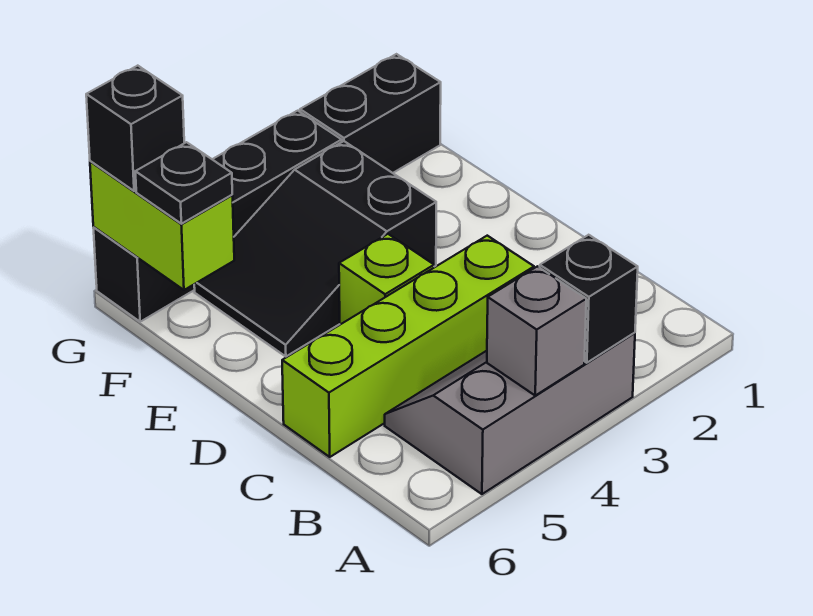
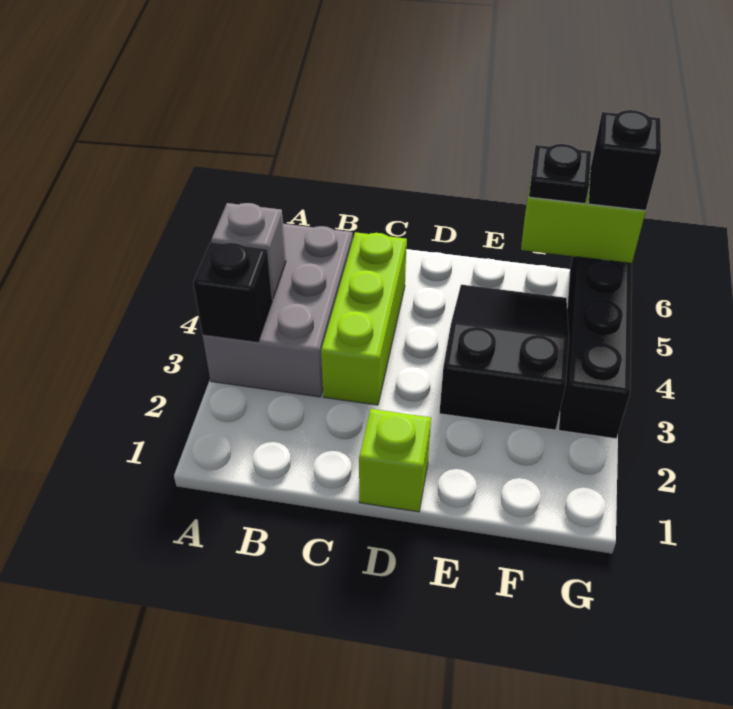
grey 2x3 slope [385,333,635,494] -> grey 2x3 brick [203,224,352,397]
lime 1x4 brick [282,236,534,457] -> lime 1x3 brick [321,232,407,405]
lime 1x1 brick [339,234,434,324] -> lime 1x1 brick moved to [359,409,431,512]
black 1x2 brick [300,54,441,173] -> none

